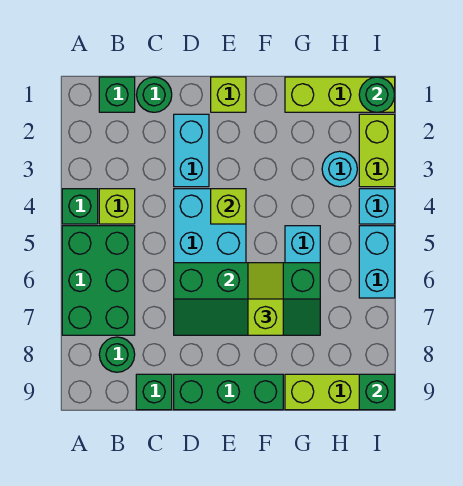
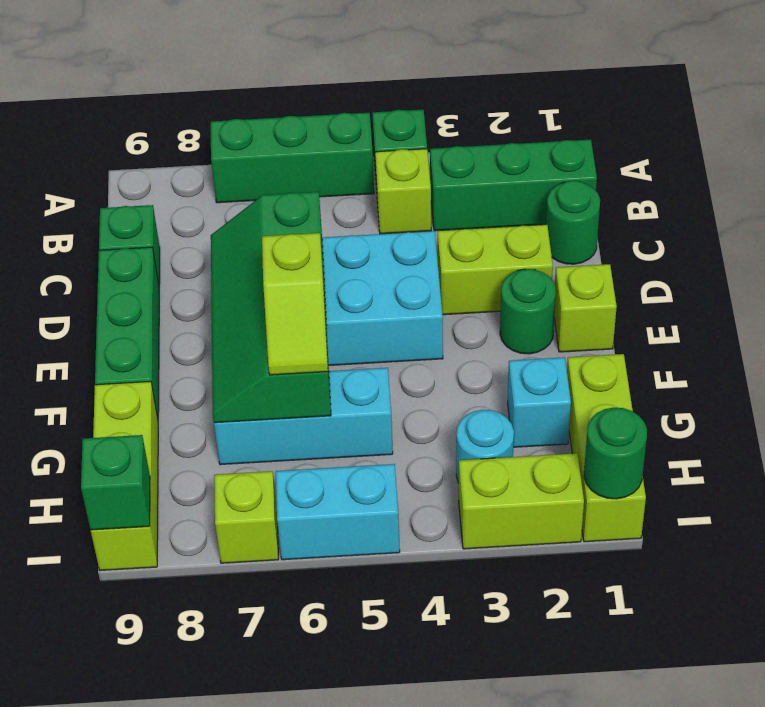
green 2x3 brick [62,226,135,335] -> green 1x3 brick [211,113,374,203]
green 1x1 brick [99,77,135,112] -> green 1x3 brick [430,140,597,231]
green 1x1 round brick [99,337,135,372] -> green 1x1 round brick moved to [500,269,556,354]
cyan 1x2 brick [174,114,209,187] -> lime 1x2 brick [438,225,553,315]
lime 1x1 brick [211,189,246,224] -> lime 1x1 brick moved to [214,471,279,563]
lime 1x2 slope [248,263,283,335] -> lime 1x2 slope turned to [262,233,328,375]
cyan 1x1 brick [359,189,395,224] -> cyan 1x1 brick moved to [508,357,571,447]

